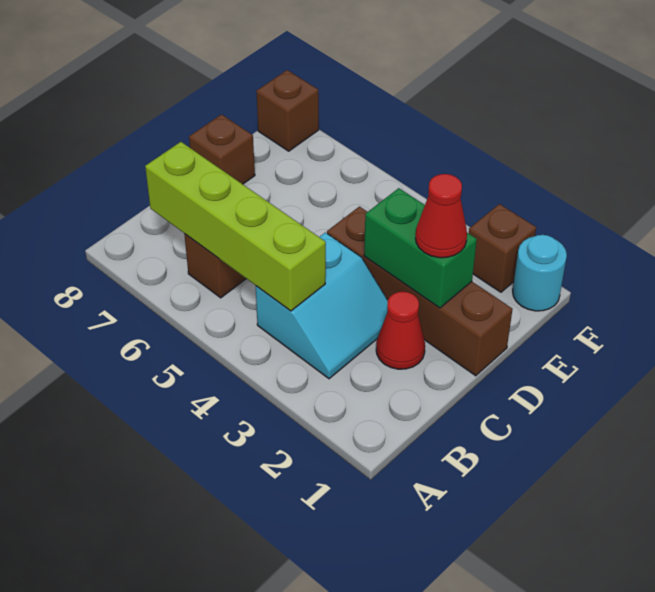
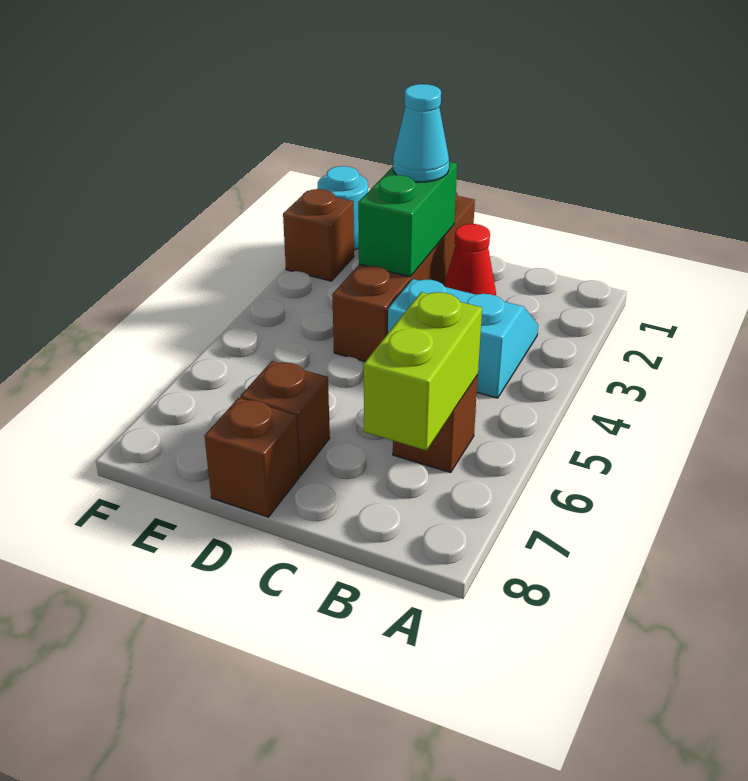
lime 1x4 brick [145,142,326,311] -> lime 1x2 brick [364,292,482,451]
red 1x1 cone [416,174,467,258] -> cyan 1x1 cone [393,84,449,182]
brown 1x1 brick [256,70,319,151] -> brown 1x1 brick moved to [240,361,330,475]

